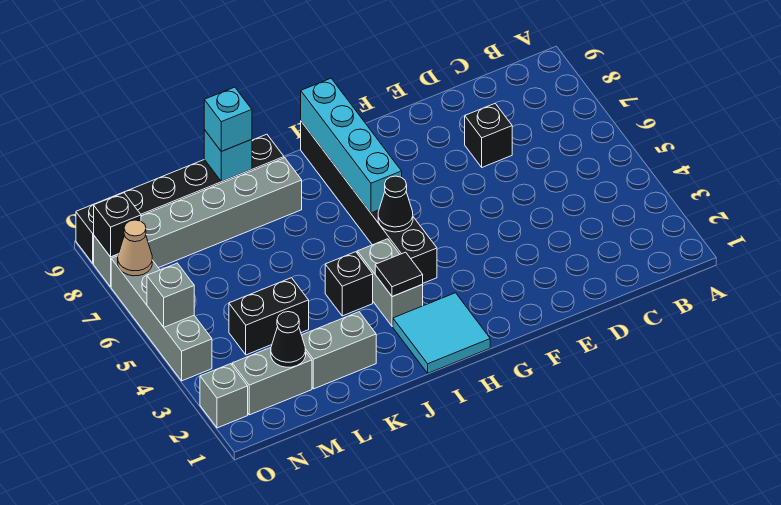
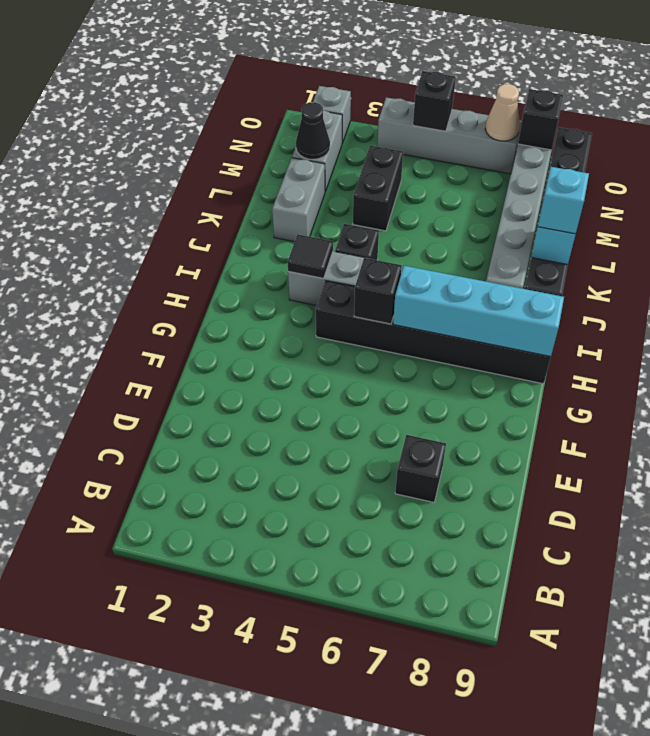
cyan 2x2 tile [393,293,490,373] -> none
black 1x1 cone [378,176,413,232] -> black 1x1 brick [354,258,402,324]
grey 1x1 brick [147,263,194,327] -> black 1x1 brick [413,71,456,131]

